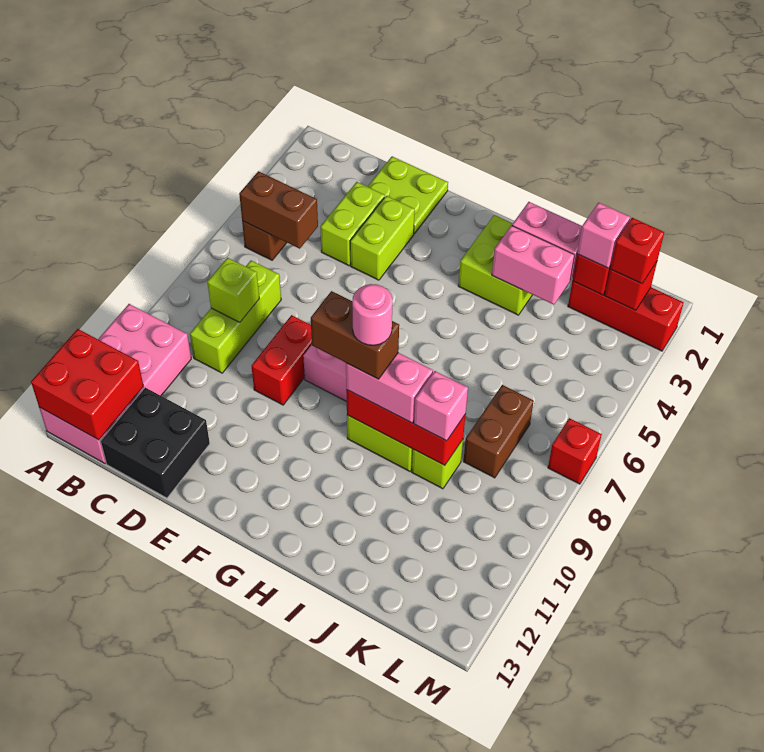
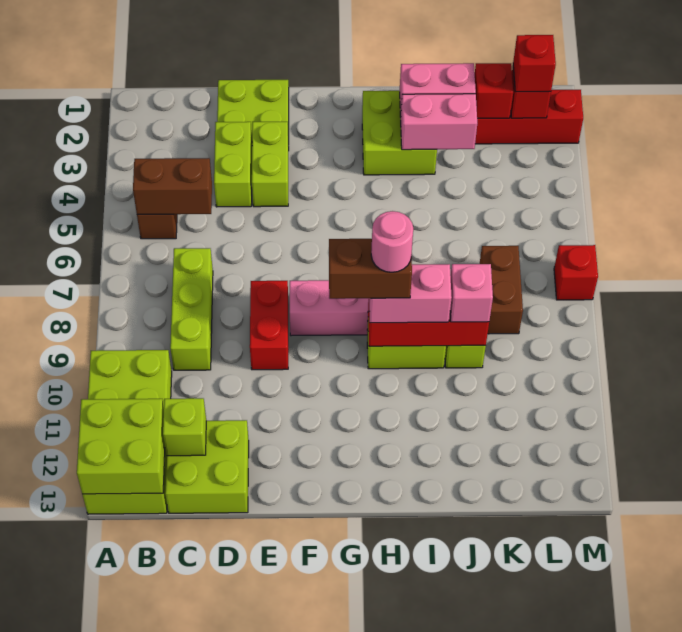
pink 2x4 brick [39,304,191,464] -> lime 2x4 brick [82,350,172,514]
red 2x2 brick [31,329,144,440] -> lime 2x2 brick [77,399,165,494]
lime 1x1 brick [207,258,259,322] -> lime 1x1 brick moved to [163,398,206,456]
black 2x2 brick [101,388,210,498] -> lime 2x2 brick [165,420,249,513]
pink 1x1 brick [577,203,630,268] -> none

